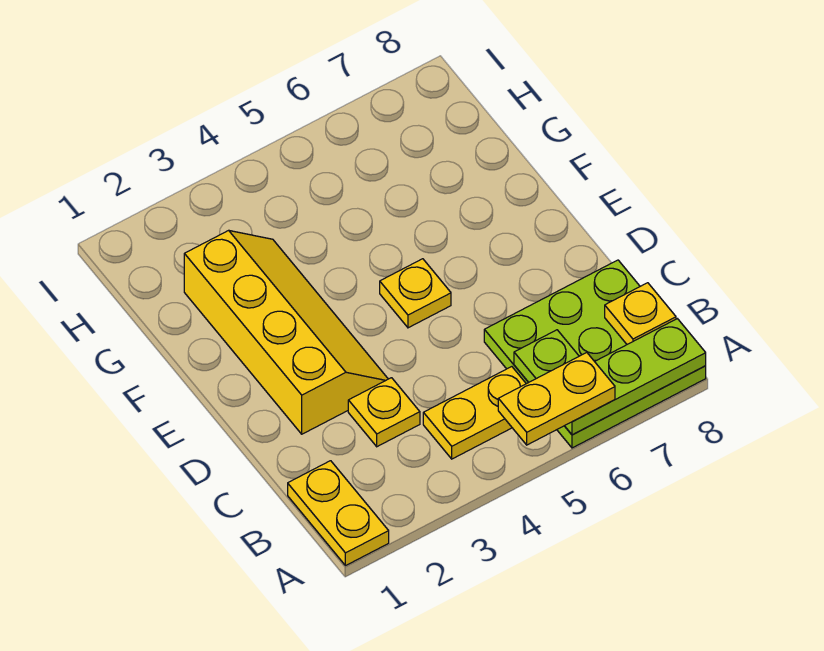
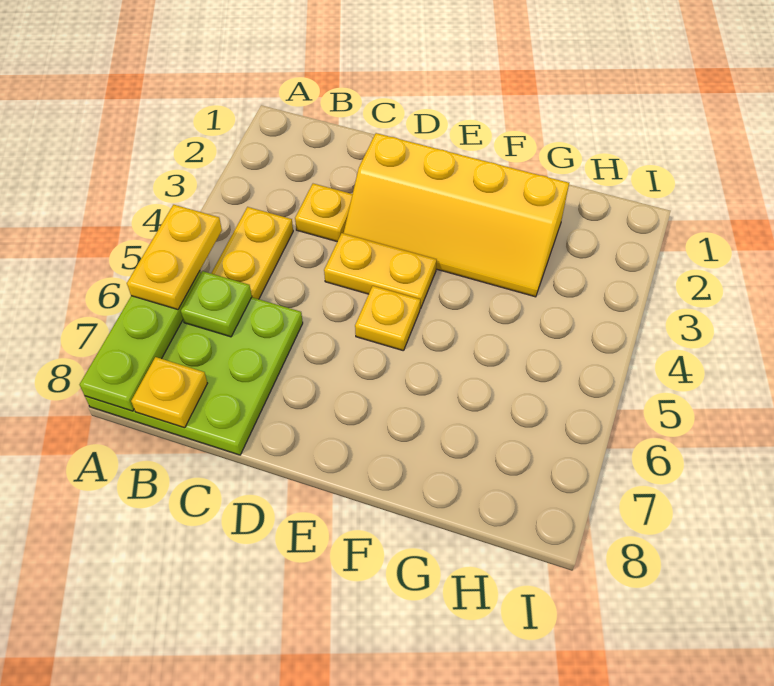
yellow 1x2 plate [288,461,389,566] -> yellow 1x2 plate moved to [324,233,437,309]

